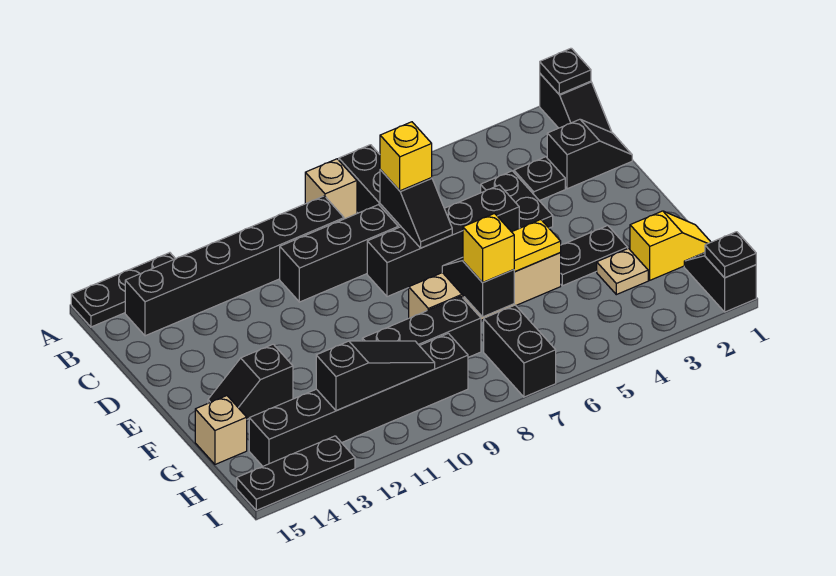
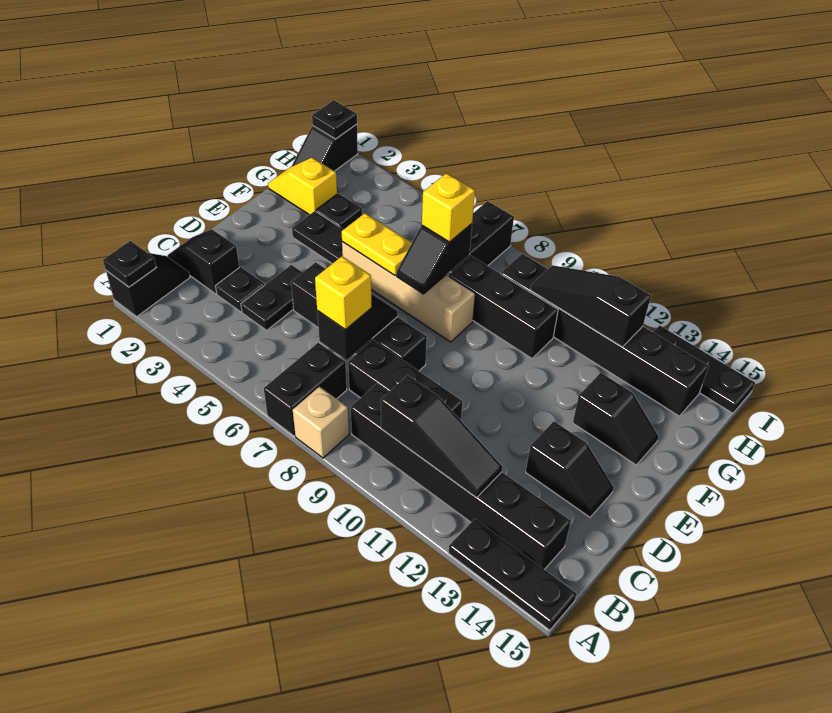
none -> black 1x3 slope [381,375,503,498]
none -> black 1x2 slope [526,421,614,517]
tan 1x1 plate [597,248,648,295] -> black 1x1 plate [316,193,362,229]
tan 1x1 brick [195,396,247,464] -> none

